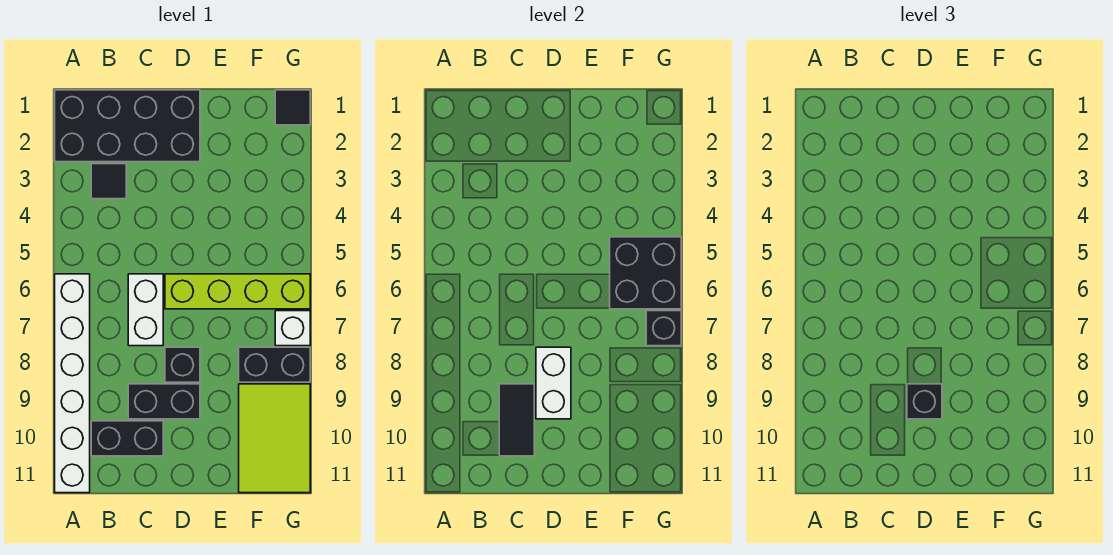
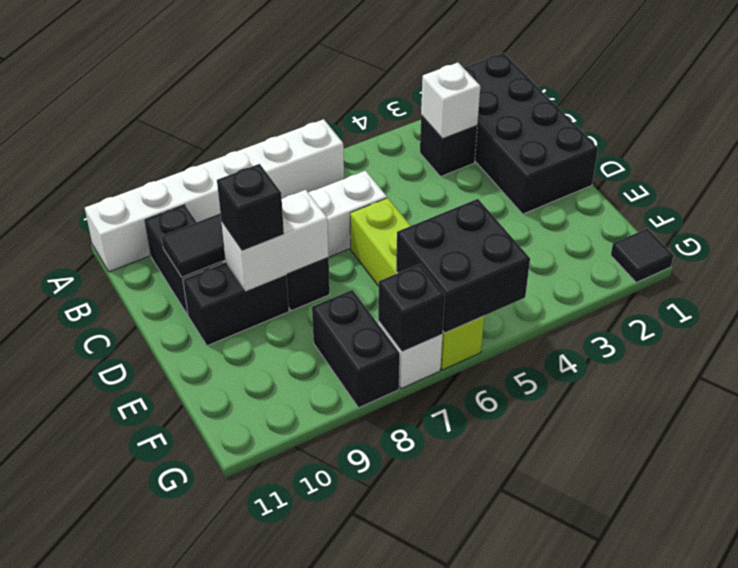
black 1x1 tile [91,164,126,199] -> black 1x1 brick [420,116,477,177]
none -> white 1x1 brick [421,63,480,139]
black 1x2 brick [128,384,200,419] -> black 1x2 brick turned to [183,262,289,346]
lime 2x3 tile [239,384,310,493] -> none

